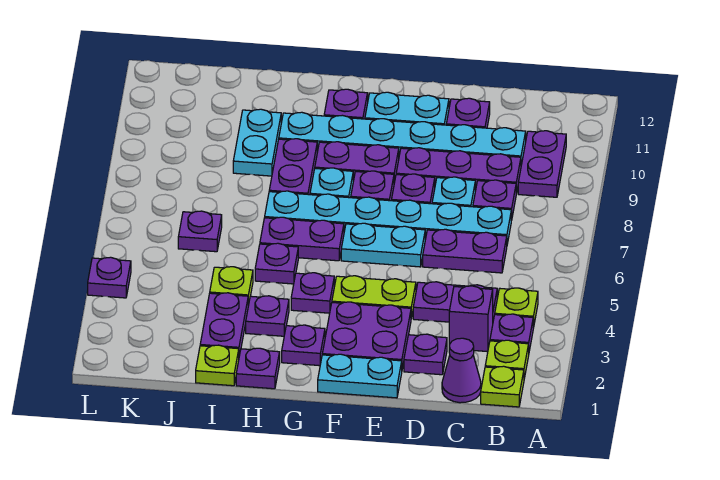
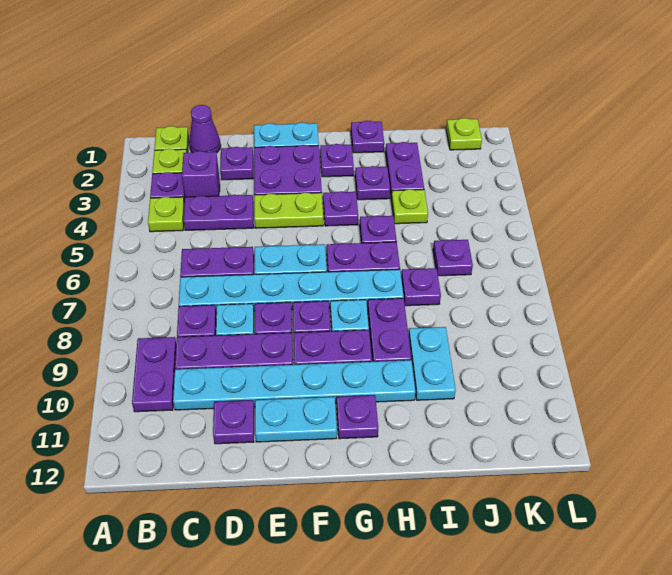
lime 1x1 plate [196,345,239,386] -> lime 1x1 plate moved to [446,118,482,150]
purple 1x1 plate [88,257,131,298] -> purple 1x1 plate moved to [401,268,441,306]

